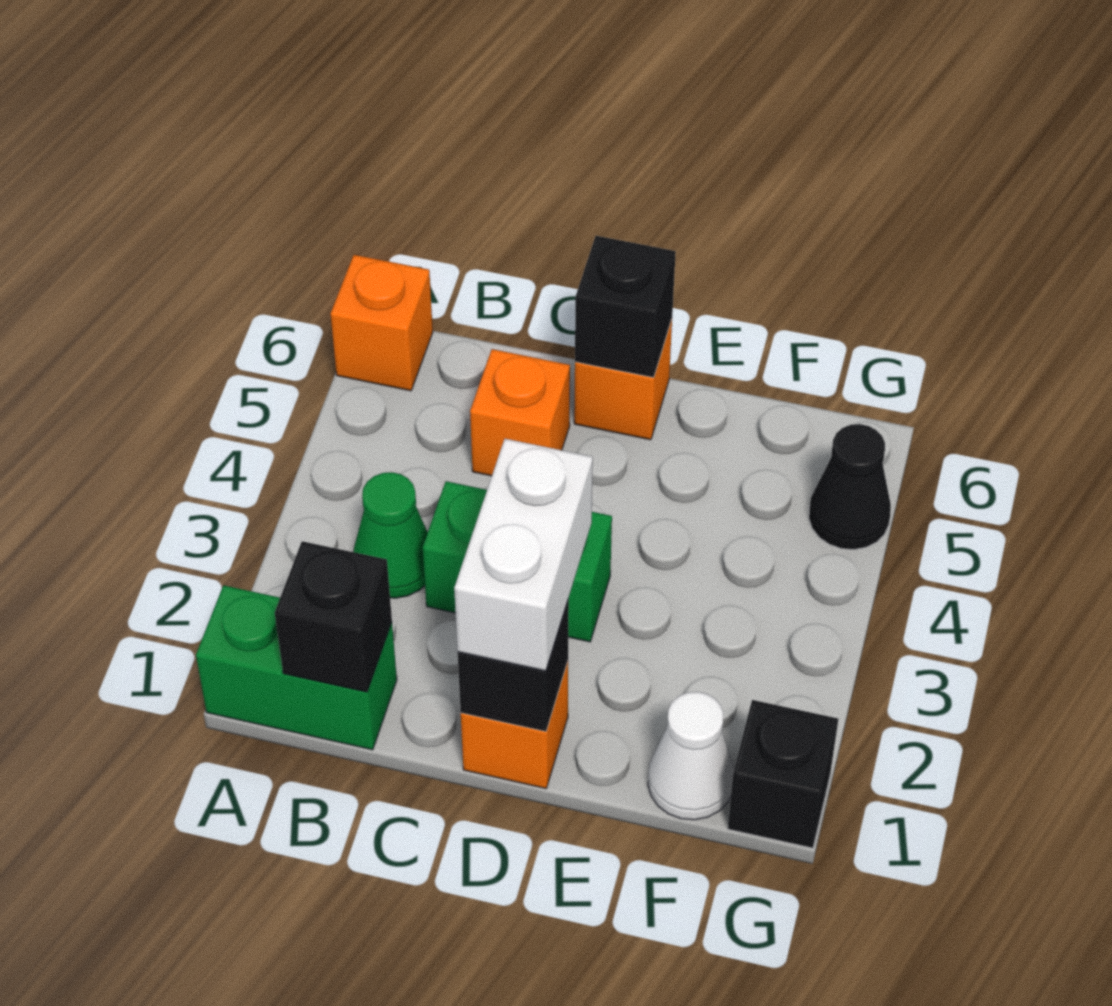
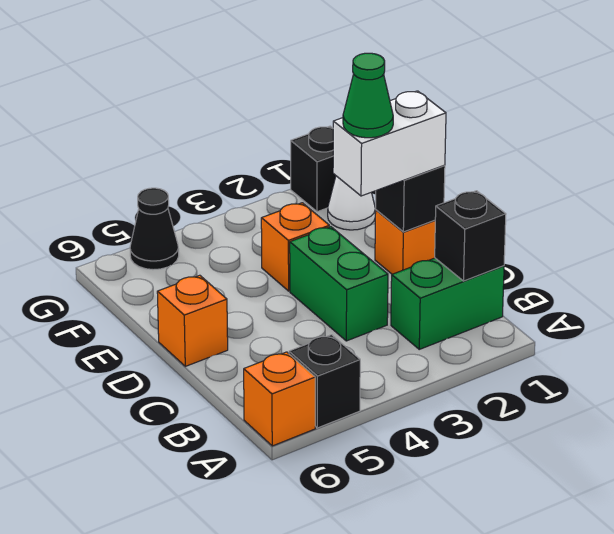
green 1x2 brick [196,585,397,750] -> green 1x2 brick turned to [391,258,504,349]
green 1x1 cone [353,472,428,598] -> green 1x1 cone moved to [343,53,393,138]
orange 1x1 brick [470,349,570,476] -> orange 1x1 brick moved to [261,203,329,291]
black 1x1 brick [575,236,676,378] -> black 1x1 brick moved to [289,335,360,428]

